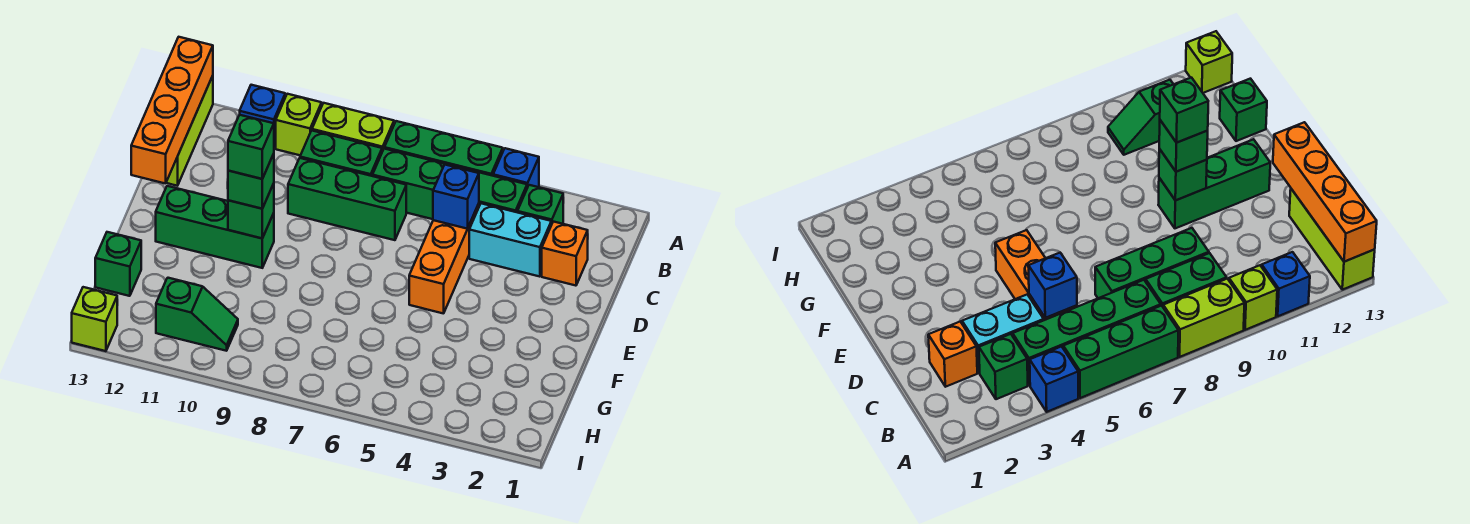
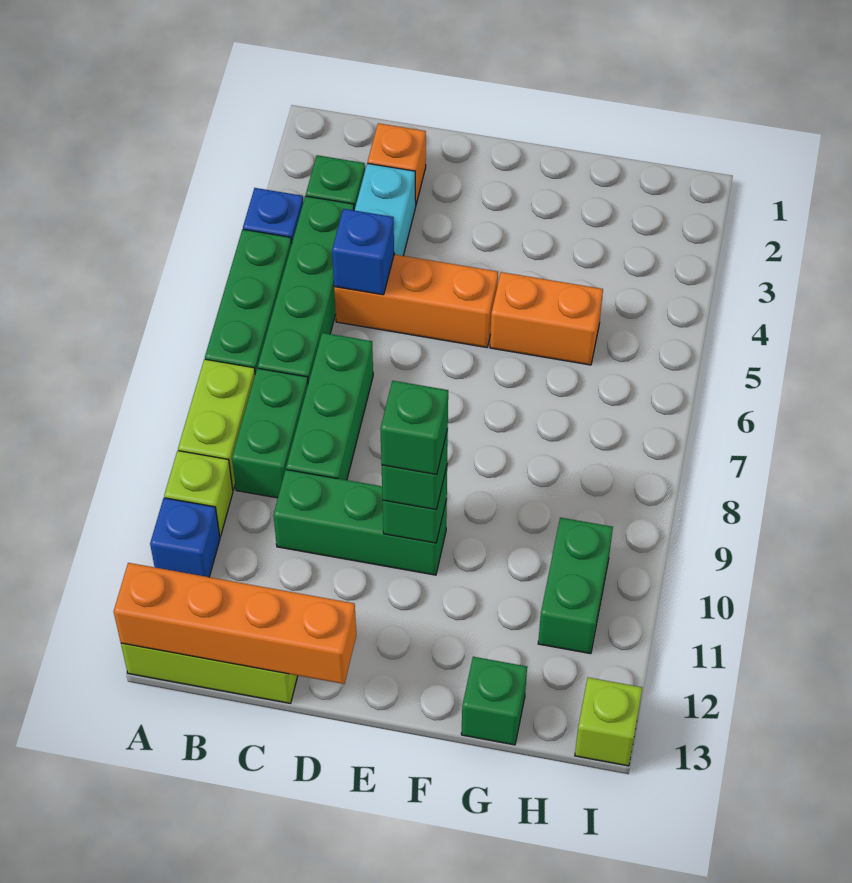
green 1x3 brick [156,186,274,268] -> green 1x3 brick turned to [273,470,447,575]
none -> orange 1x2 brick [490,272,603,365]
green 1x2 slope [156,278,238,351] -> green 1x2 brick [538,518,613,654]

